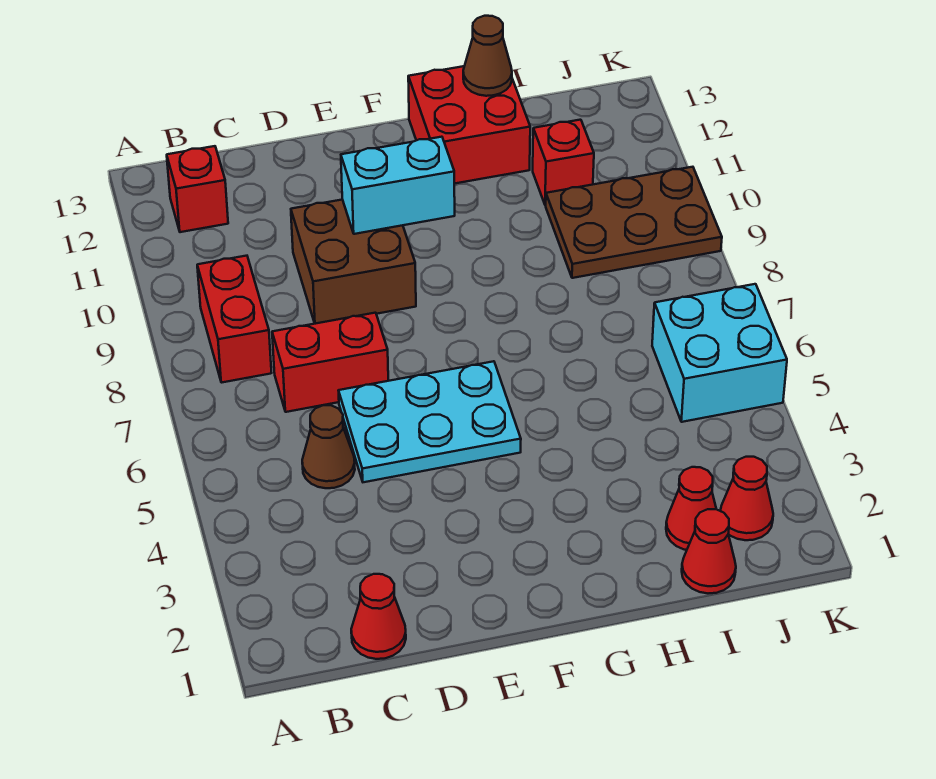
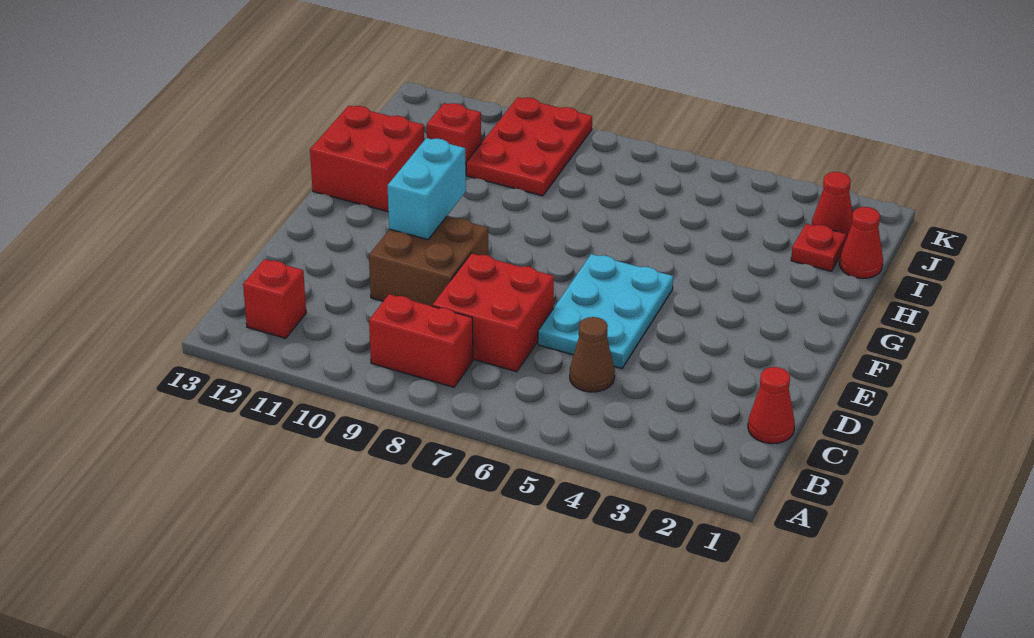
red 1x2 brick [272,313,388,412] -> red 2x2 brick [433,253,554,372]
brown 1x1 cone [463,16,512,96] -> none
red 1x1 cone [666,467,716,550] -> red 1x1 plate [791,224,846,271]
brown 2x3 plate [546,167,722,278] -> red 2x3 plate [466,97,592,196]
cyan 2x2 brick [652,284,787,422] -> none

